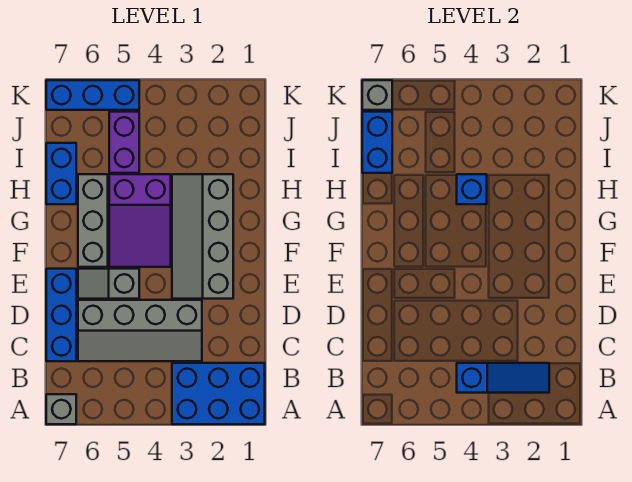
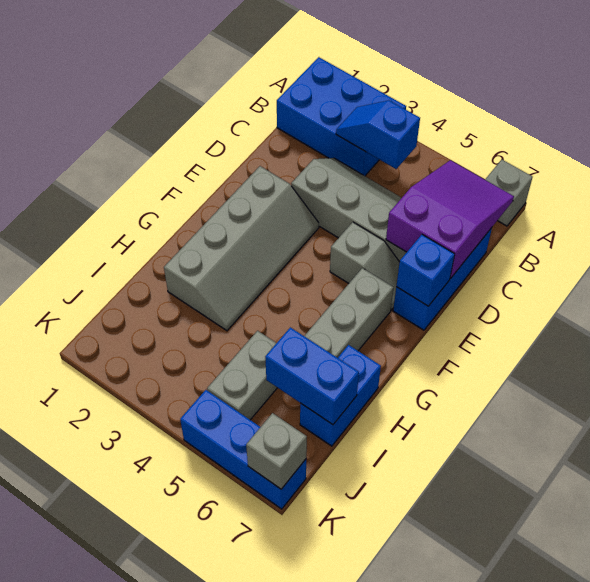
blue 1x3 slope [457,363,549,393] -> blue 1x2 slope [336,100,420,169]
purple 2x3 slope [109,174,171,267] -> purple 2x3 slope moved to [386,160,514,278]
blue 1x1 brick [457,174,487,204] -> blue 1x1 brick moved to [396,235,455,306]
purple 1x2 brick [109,112,139,173] -> grey 1x2 brick [207,331,277,420]
blue 1x2 brick [362,112,392,173] -> blue 1x2 brick turned to [265,327,359,425]

